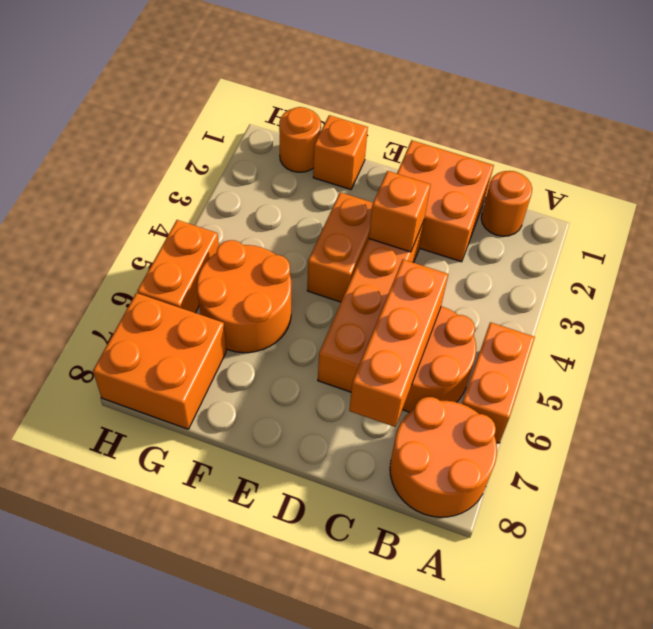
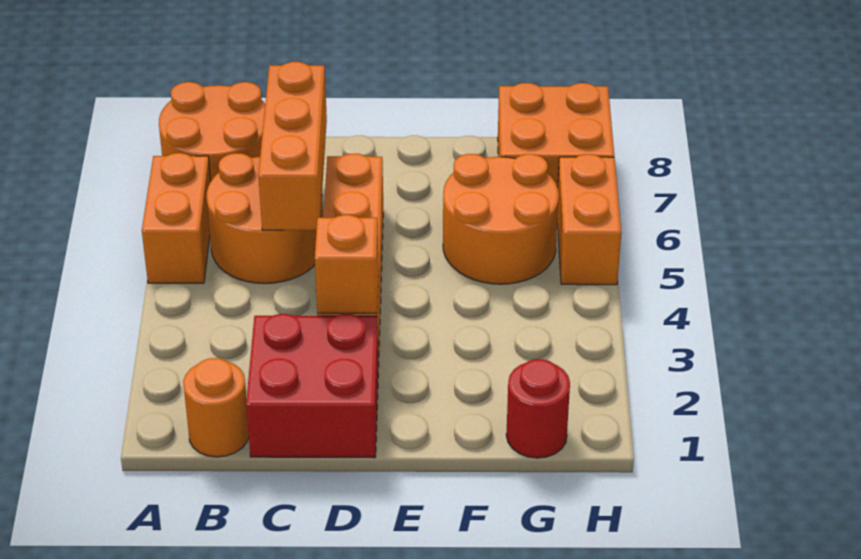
orange 2x2 brick [397,140,494,262] -> red 2x2 brick [246,314,378,458]
orange 1x2 brick [307,192,373,302] -> none
orange 1x1 brick [313,115,368,190] -> none
orange 1x1 round brick [279,107,321,172] -> red 1x1 round brick [506,359,570,458]

